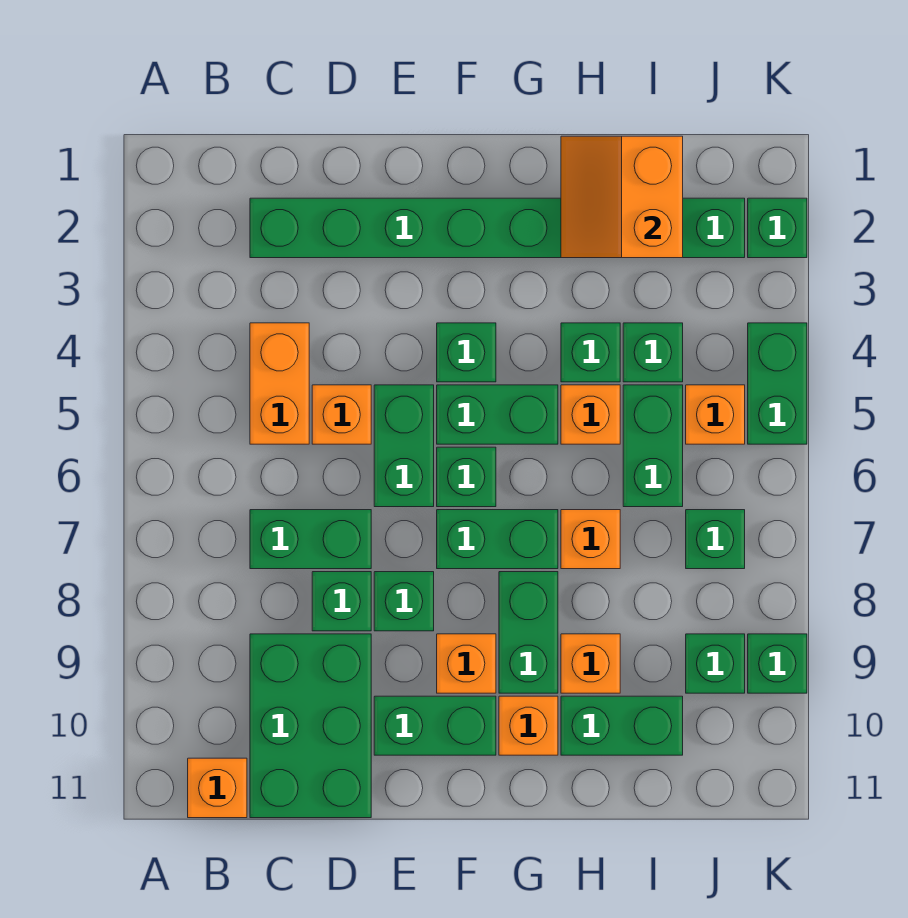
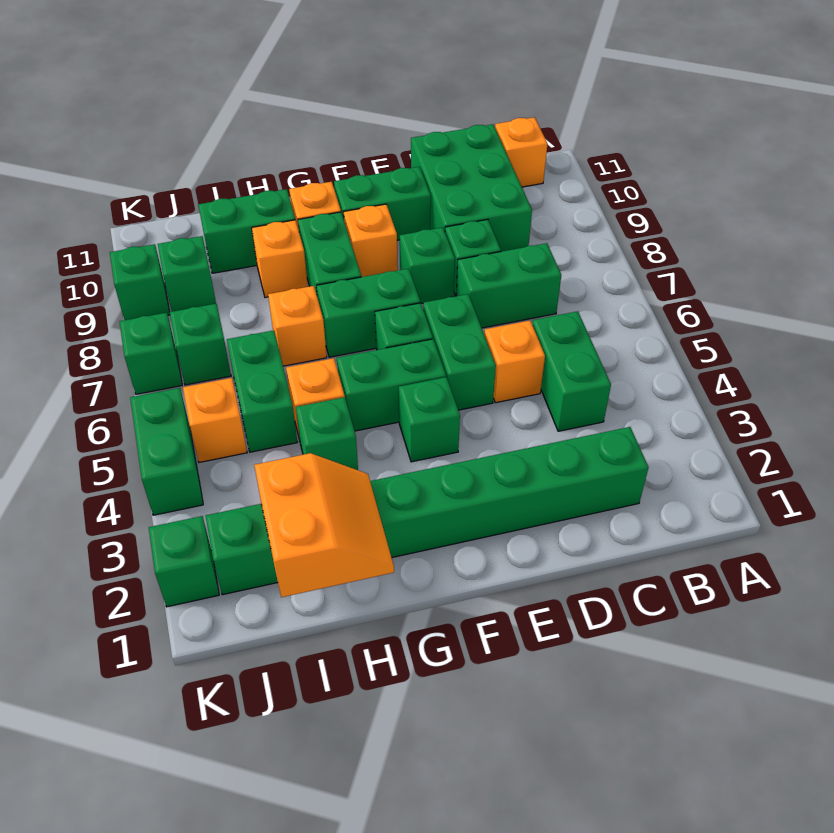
orange 1x2 brick [250,323,309,444] -> green 1x2 brick [532,311,611,431]
green 1x1 brick [623,323,683,382] -> green 1x1 brick moved to [120,313,182,394]

